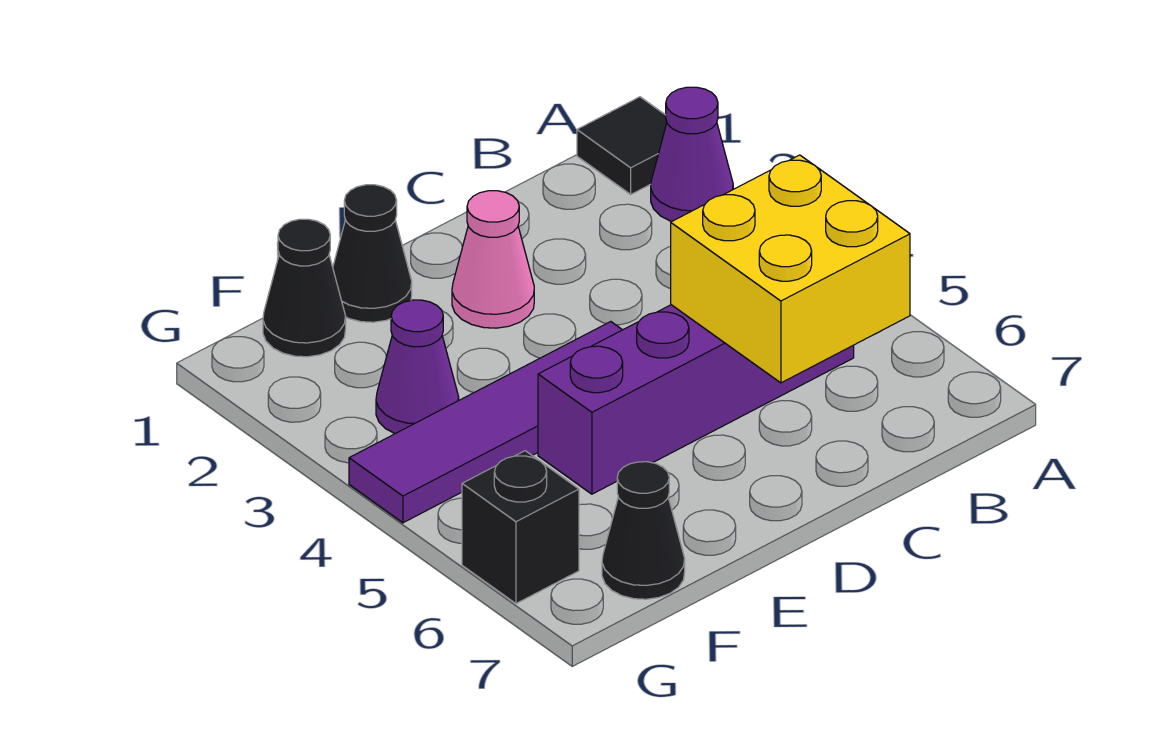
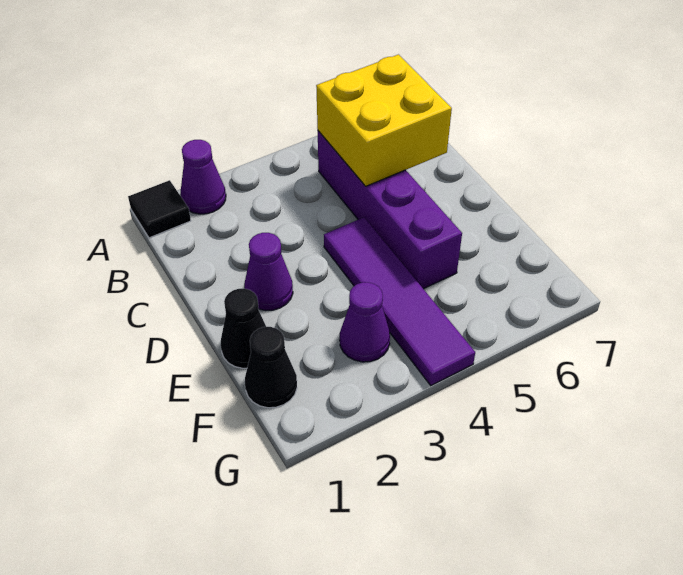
pink 1x1 cone [452,191,534,328] -> purple 1x1 cone [244,233,293,311]
black 1x1 cone [602,462,685,599] -> none
black 1x1 brick [462,451,579,604] -> none

